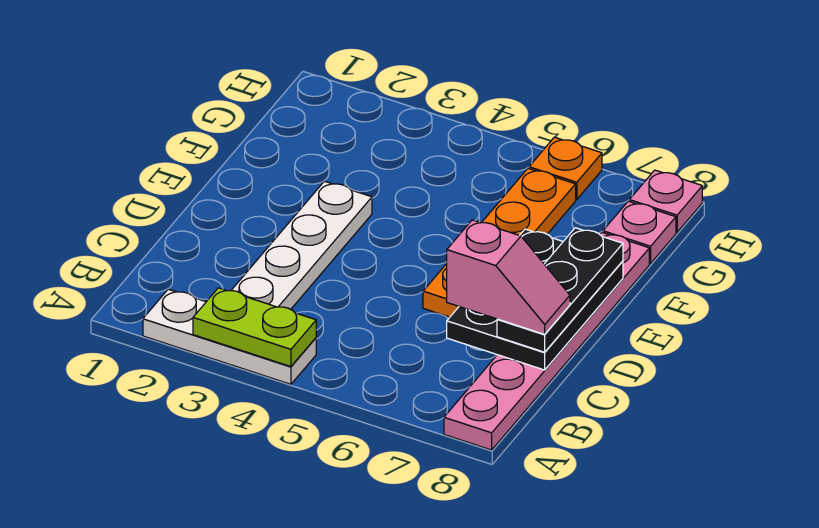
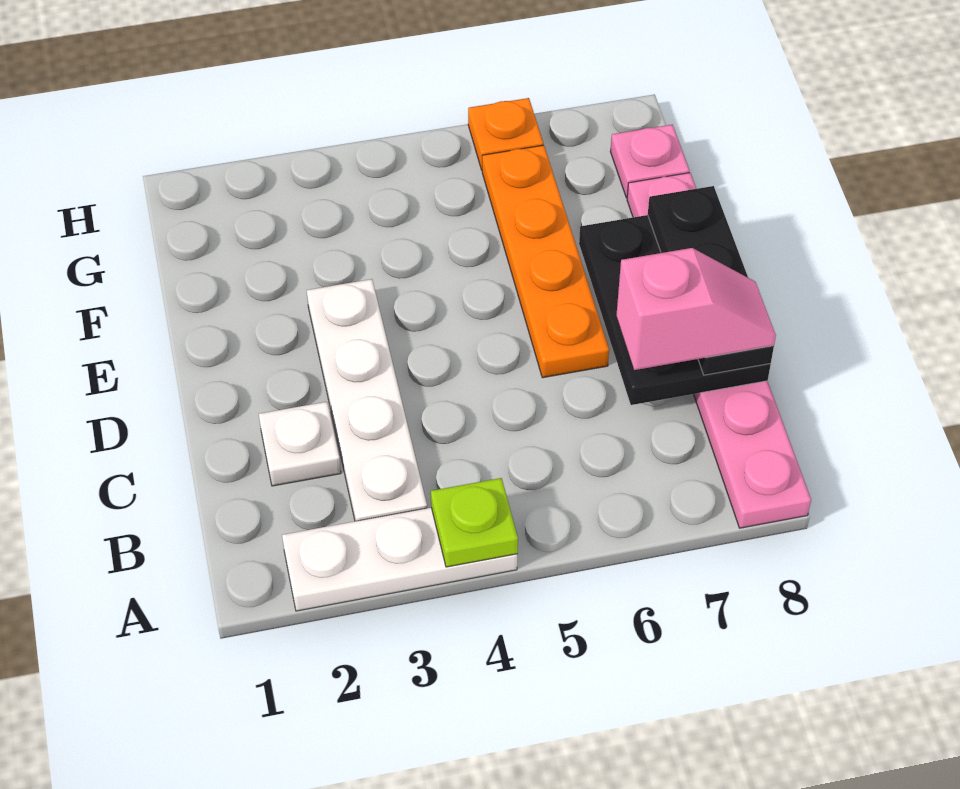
lime 1x2 plate [193,288,316,367] -> lime 1x1 plate [431,478,518,567]
none -> white 1x1 plate [259,402,341,486]
pink 1x1 plate [629,170,702,232] -> none

